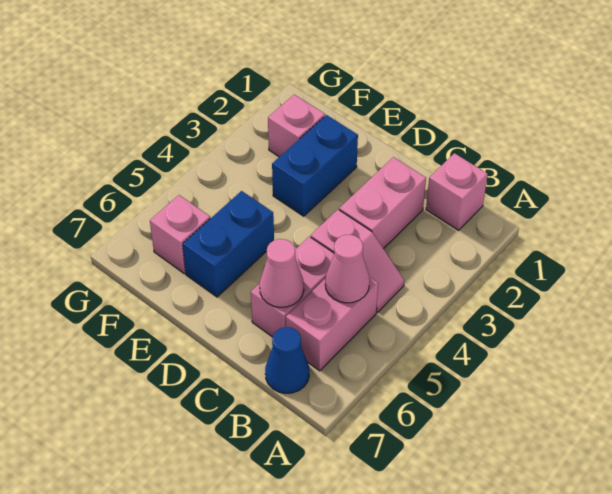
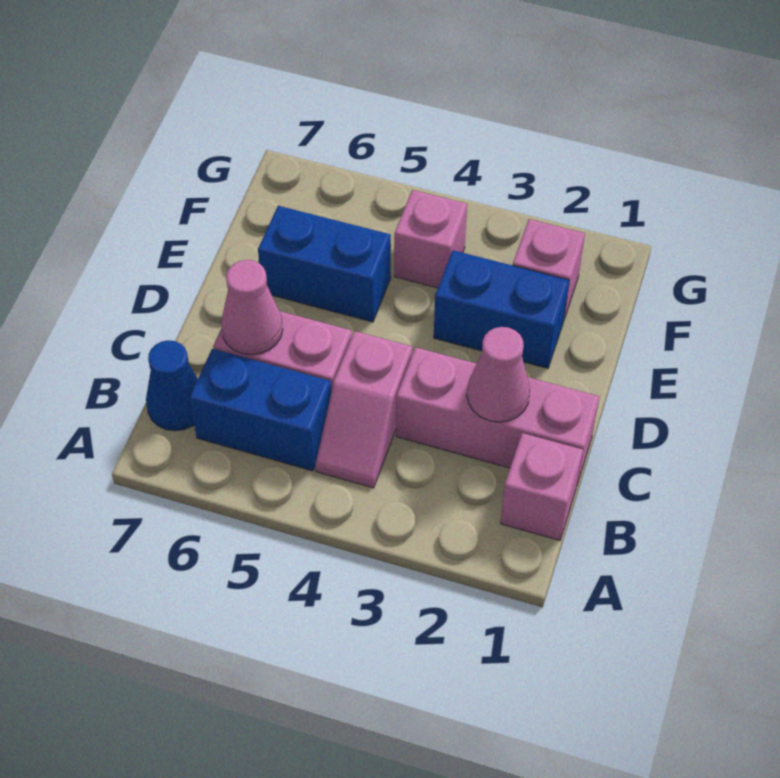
pink 1x2 brick [286,277,378,371] -> blue 1x2 brick [190,349,331,471]
pink 1x1 cone [325,235,370,303] -> pink 1x1 cone moved to [467,327,530,422]
pink 1x2 brick [339,157,426,249] -> pink 1x3 brick [396,347,599,484]
pink 1x1 brick [150,195,210,274] -> pink 1x1 brick moved to [394,190,467,288]

